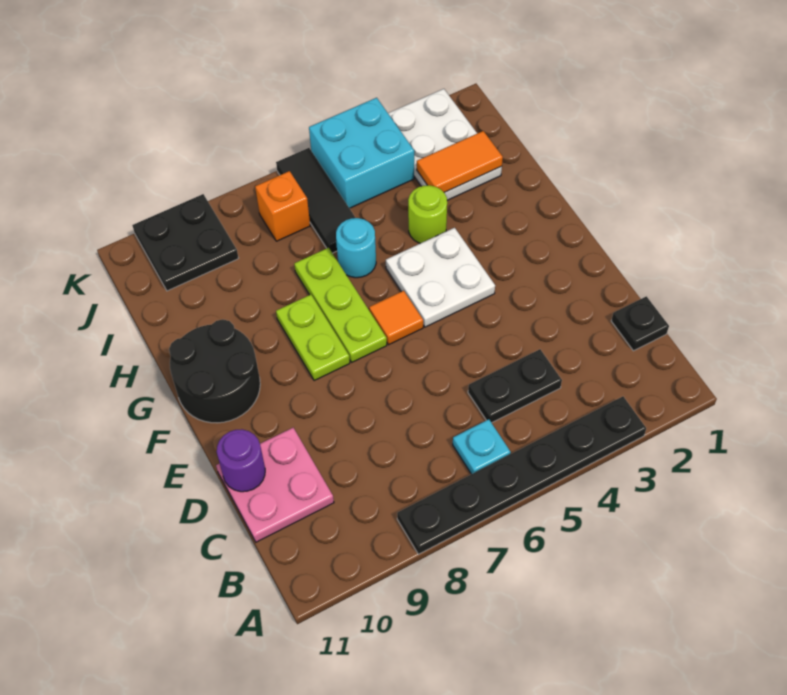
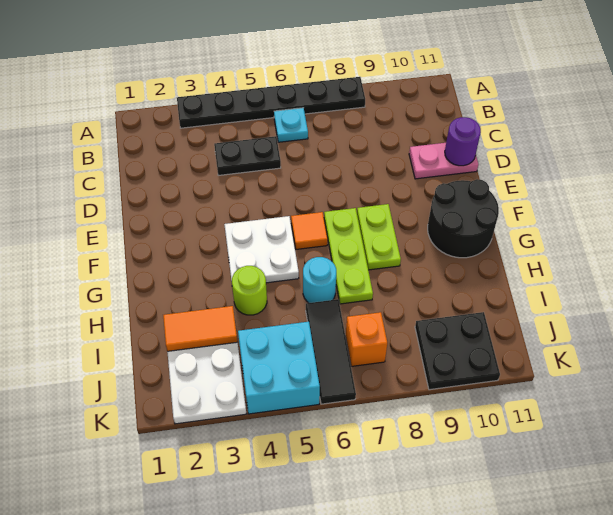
black 1x1 plate [611,296,669,351] -> none
pink 2x2 plate [216,428,334,542] -> pink 1x2 plate [409,143,478,179]

